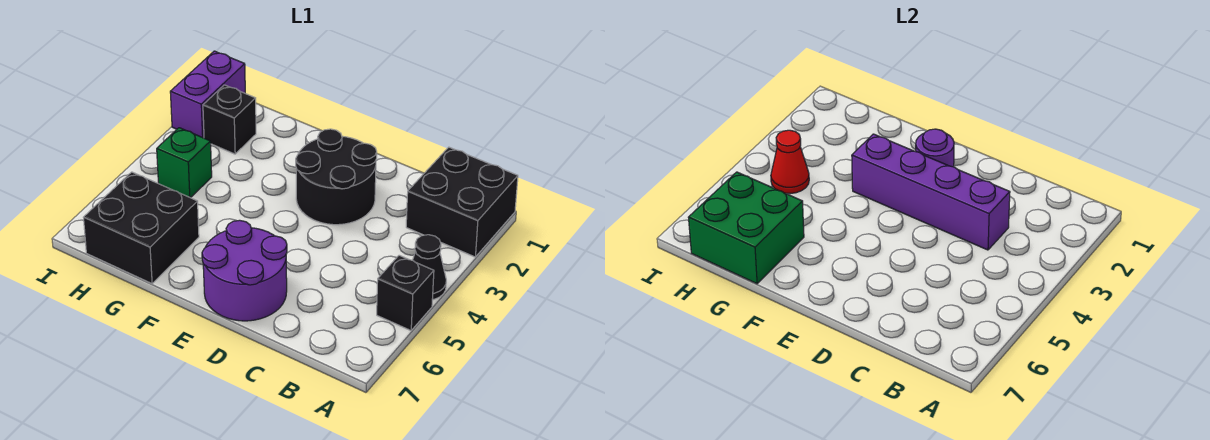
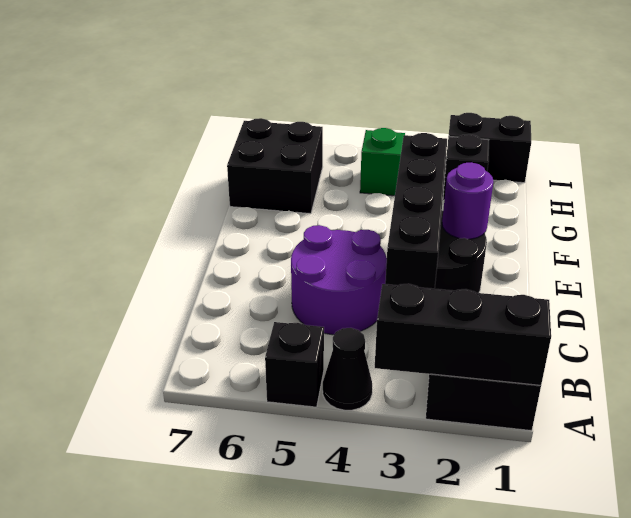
none -> black 1x3 brick [375,284,551,385]
purple 1x4 brick [852,134,1010,250] -> black 1x4 brick [385,133,447,289]
purple 2x2 round brick [202,220,287,321] -> purple 2x2 round brick moved to [291,225,387,335]
green 2x2 brick [688,172,804,284] -> none
red 1x1 cone [771,130,809,194] -> none
purple 1x2 brick [170,51,245,138] -> black 1x2 brick [445,113,531,183]

